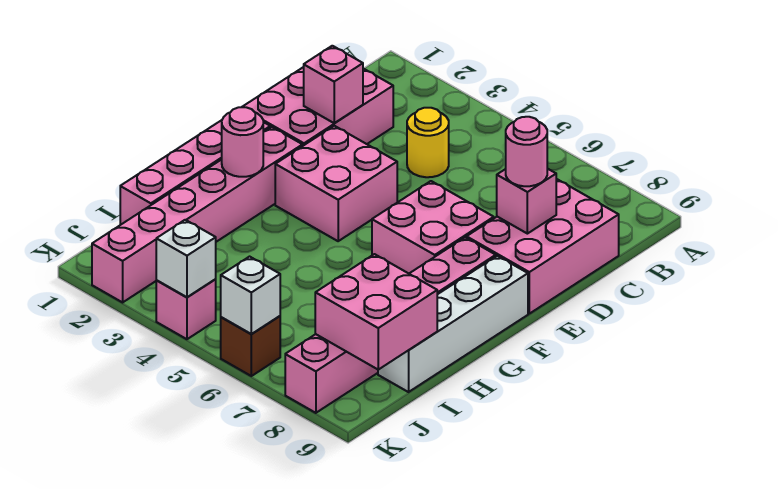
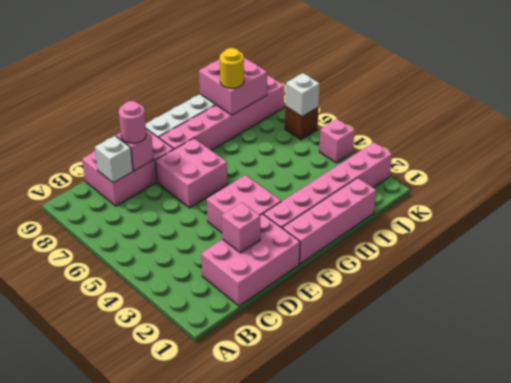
yellow 1x1 round brick [407,108,449,177] -> yellow 1x1 round brick moved to [220,48,244,88]
pink 1x1 round brick [222,107,263,177] -> none
white 1x1 brick [156,220,216,297] -> white 1x1 brick moved to [95,136,133,183]

